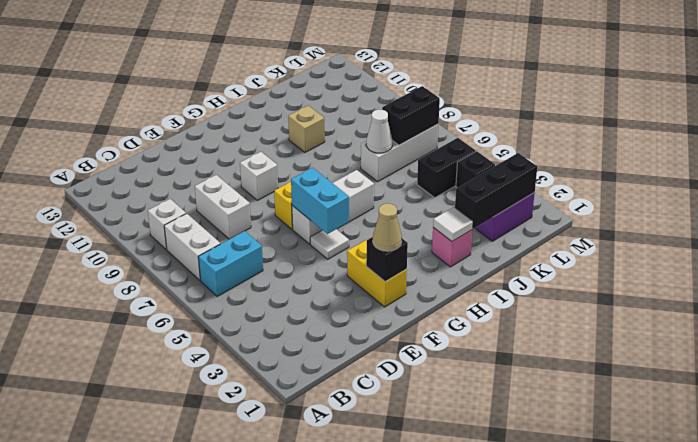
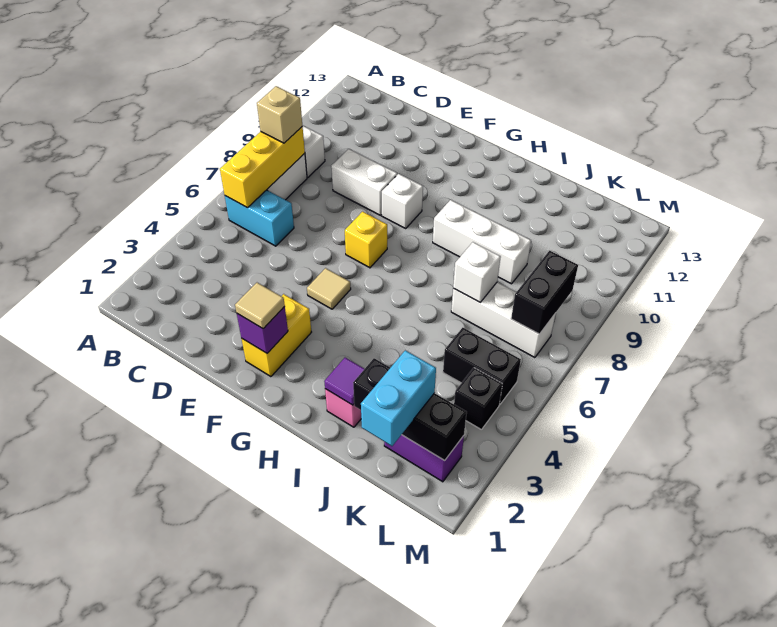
none -> yellow 1x3 brick [220,127,305,208]
white 1x2 brick [195,175,251,239] -> white 1x2 brick turned to [331,149,397,215]
black 1x1 brick [366,237,408,282] -> purple 1x1 brick [237,307,288,353]
tan 1x1 cone [373,203,402,251] -> tan 1x1 tile [235,283,285,329]
white 1x1 tile [310,229,349,259] -> tan 1x1 tile [307,268,351,309]
cyan 1x2 brick [291,168,349,234] -> cyan 1x2 brick moved to [361,350,436,446]
white 1x3 brick [292,170,374,244] -> white 1x3 brick moved to [433,200,531,284]
white 1x1 tile [433,207,473,242] -> purple 1x1 tile [324,358,364,405]
tan 1x1 brick [288,106,325,152] -> tan 1x1 brick moved to [257,86,302,143]
white 1x1 cone [366,109,393,153] -> white 1x1 brick [453,242,501,302]
black 1x2 brick [382,86,440,145] -> black 1x2 brick turned to [511,250,578,334]

